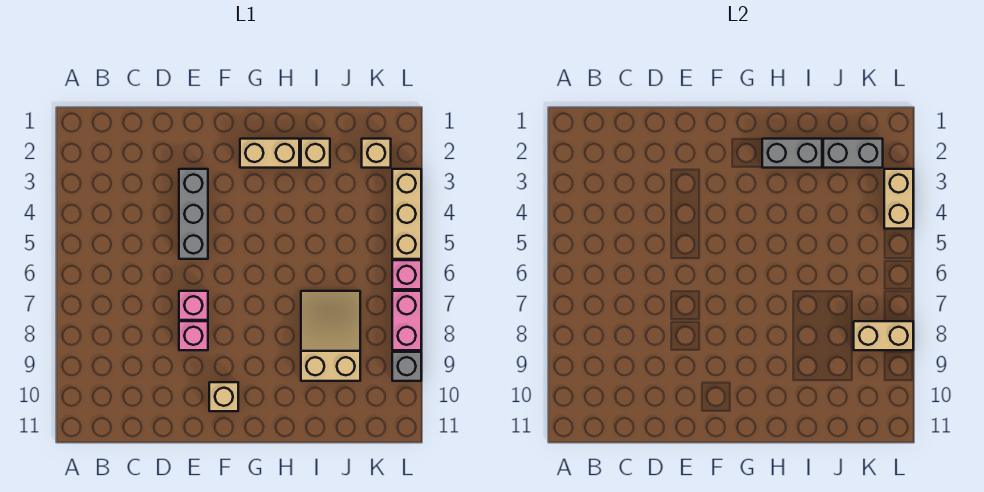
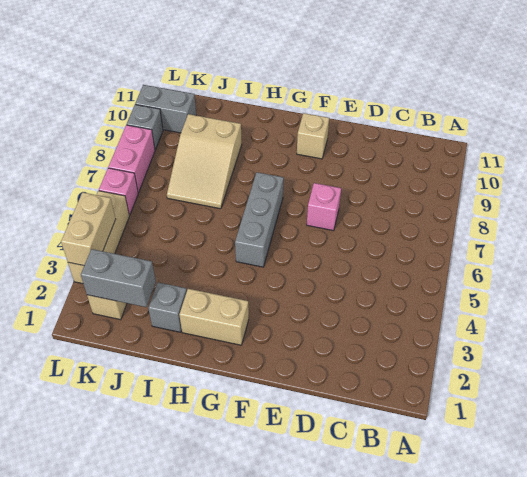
grey 1x3 brick [179,169,208,259] -> grey 1x3 brick moved to [235,172,284,267]
pink 1x1 brick [179,321,208,350] -> none
grey 1x2 brick [762,139,822,168] -> grey 1x2 brick moved to [135,85,196,133]
tan 1x1 brick [301,139,330,168] -> grey 1x1 brick [148,282,187,332]
tan 1x2 brick [854,321,913,350] -> none

